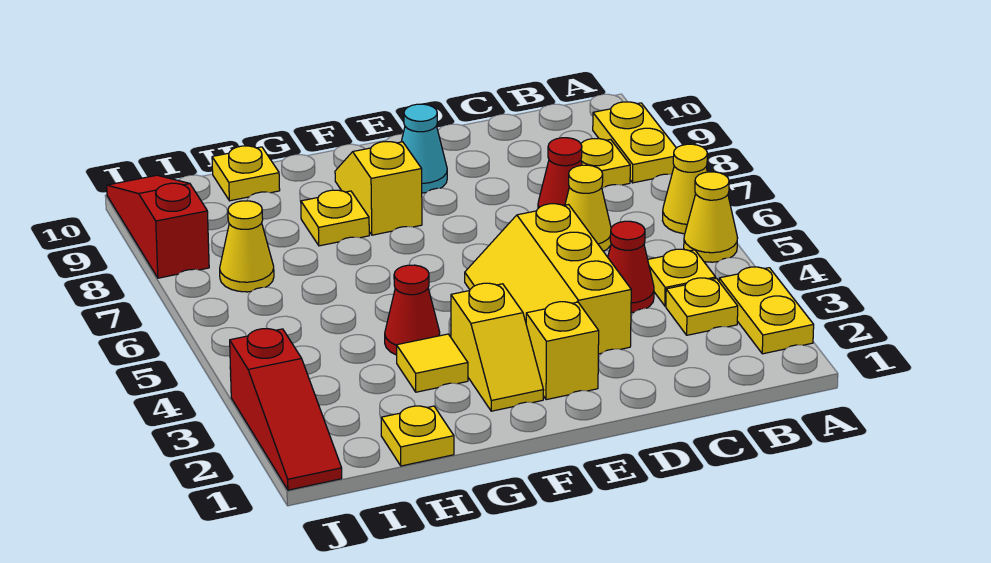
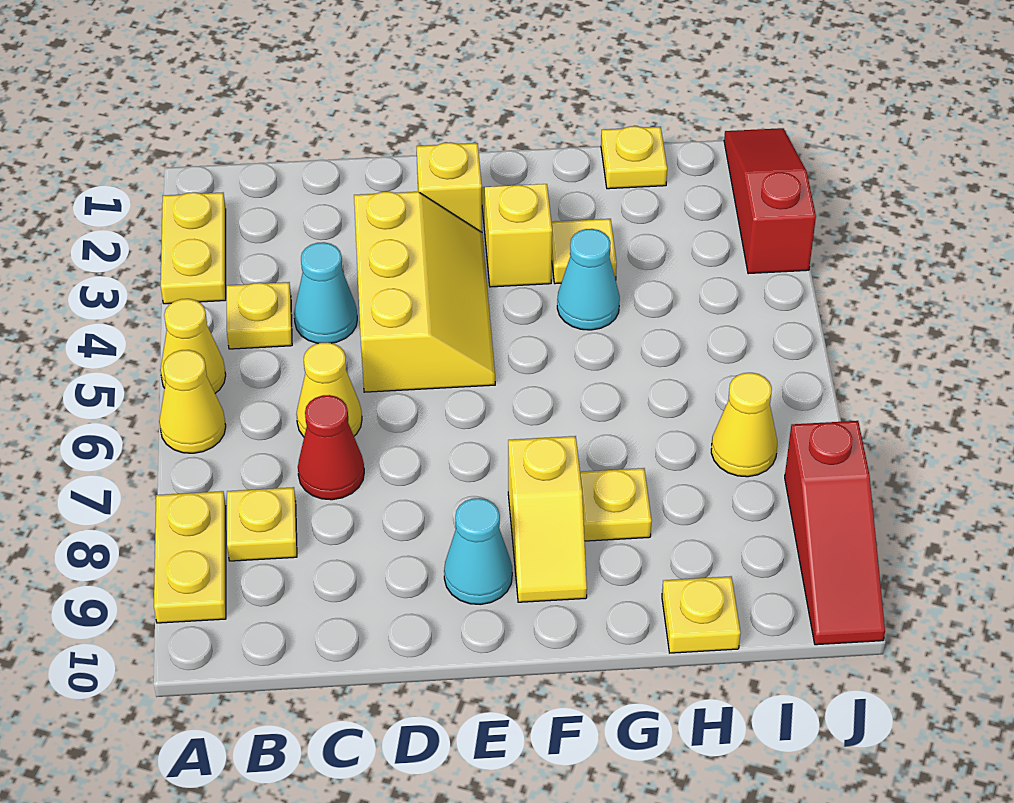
yellow 1x1 plate [666,278,738,335] -> none
red 1x1 cone [608,221,654,313] -> cyan 1x1 cone [294,242,357,343]
red 1x1 cone [385,265,440,355] -> cyan 1x1 cone [557,229,620,330]

